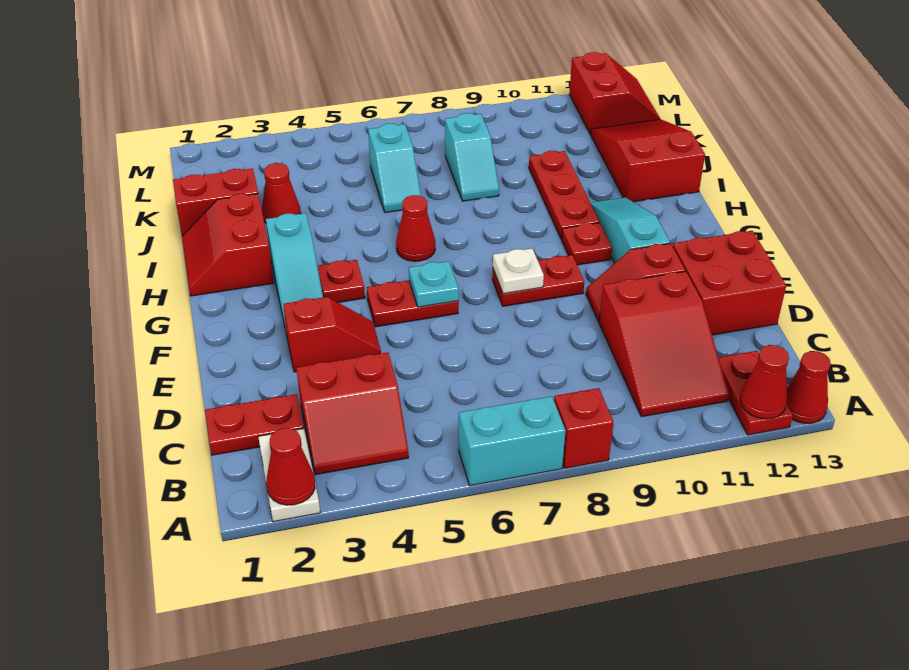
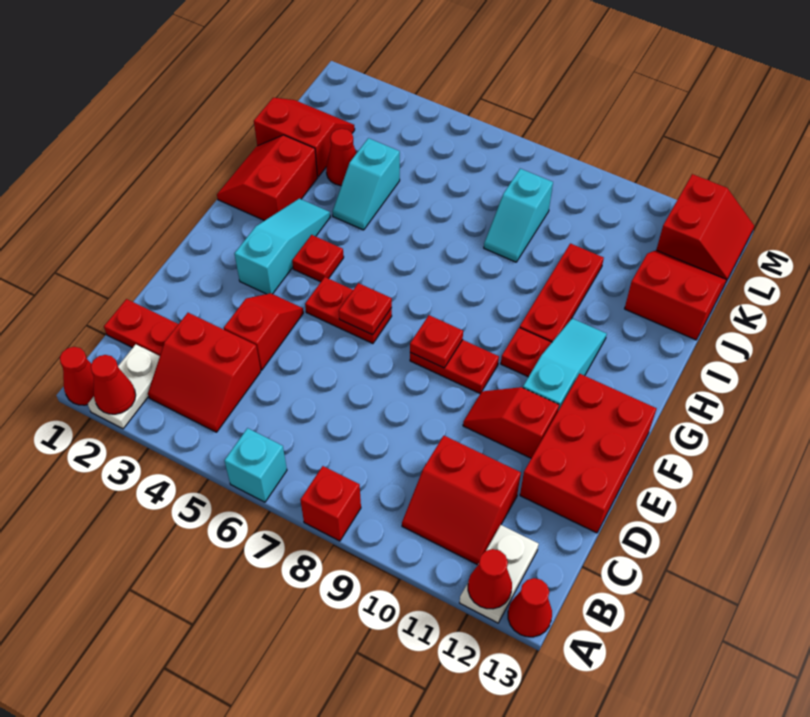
cyan 1x2 brick [459,396,566,486] -> cyan 1x1 brick [224,428,287,502]
red 1x2 plate [718,351,793,435] -> white 1x2 plate [460,525,539,623]
red 2x3 slope [599,271,729,417] -> red 2x2 slope [402,436,521,565]
red 2x2 brick [673,231,786,335] -> red 2x3 brick [520,374,657,533]
red 1x2 slope [283,297,381,372] -> red 1x2 slope turned to [224,293,303,370]
cyan 1x3 slope [266,213,323,335] -> cyan 1x3 slope turned to [235,198,330,294]
cyan 1x1 plate [409,261,459,307] -> red 1x1 plate [339,283,392,335]
white 1x1 plate [493,249,544,294] -> red 1x1 plate [410,315,463,368]
red 1x1 cone [396,195,435,261] -> red 1x1 cone moved to [60,347,94,405]
red 2x3 slope [591,119,705,202] -> red 2x2 slope [625,250,727,340]
cyan 1x2 slope [368,124,421,213] -> cyan 1x2 slope moved to [332,138,400,230]

